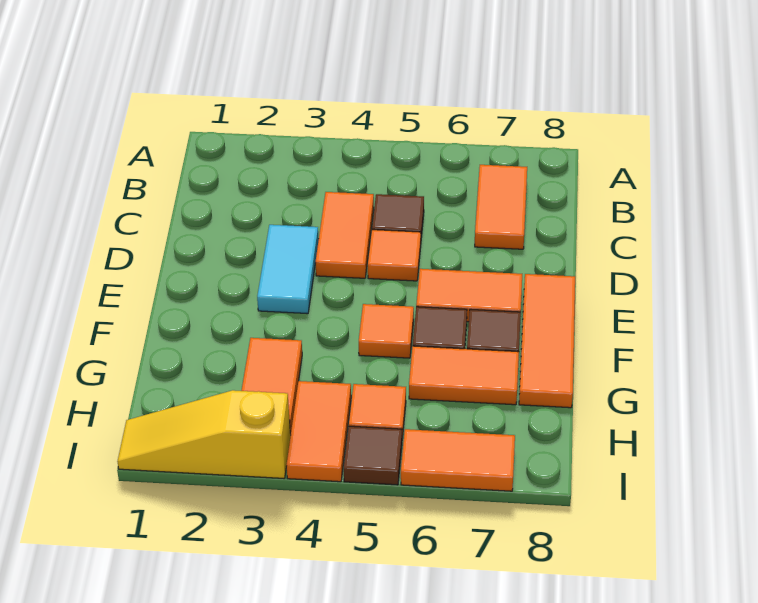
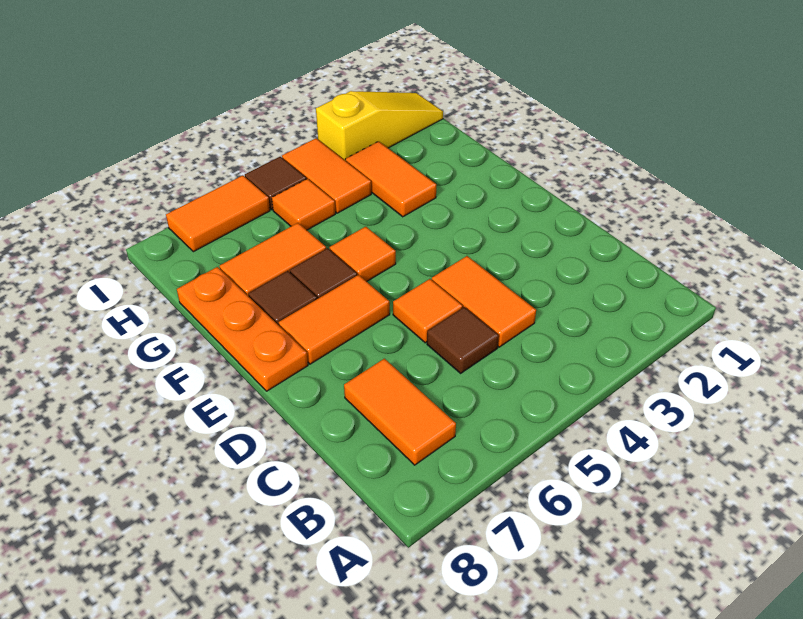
cyan 1x2 tile [257,225,319,314] -> none
orange 1x3 tile [519,274,575,408] -> orange 1x3 plate [177,267,308,391]

